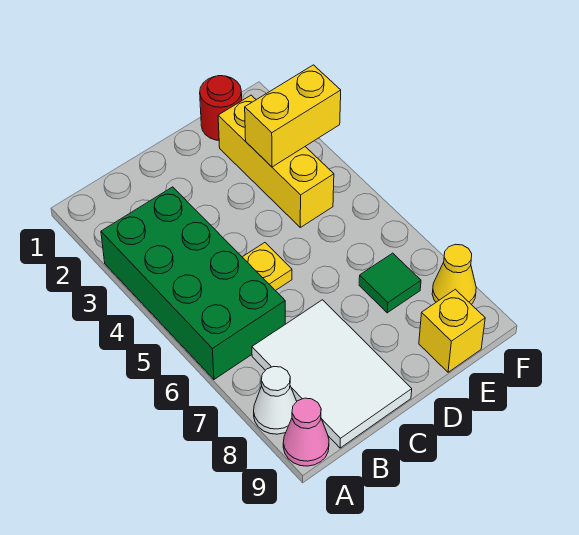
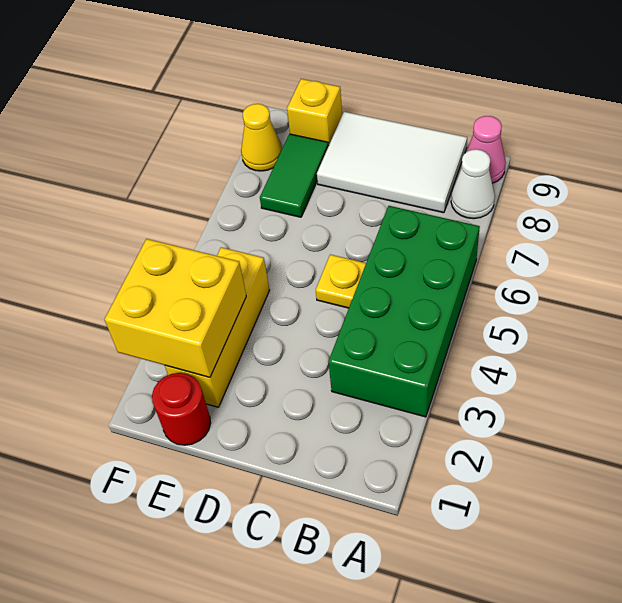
white 2x3 tile [252,300,412,448] -> white 2x3 tile turned to [317,112,467,213]
yellow 1x2 brick [245,65,341,167] -> yellow 2x2 brick [105,239,246,377]
green 1x1 tile [359,253,421,313] -> green 1x2 tile [260,134,329,217]

